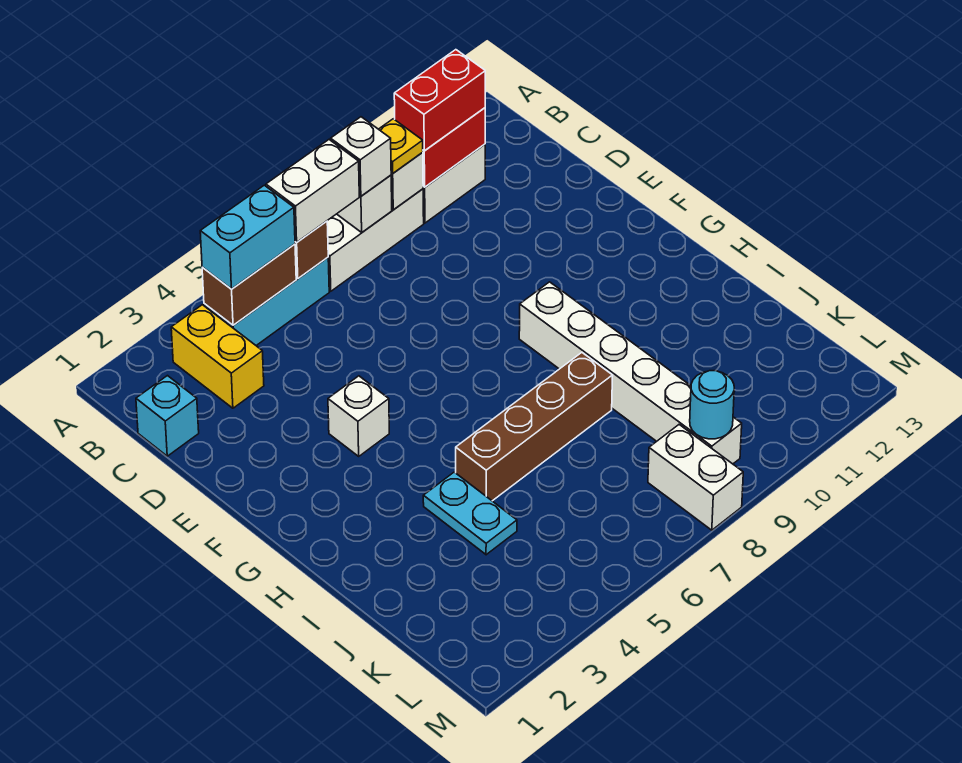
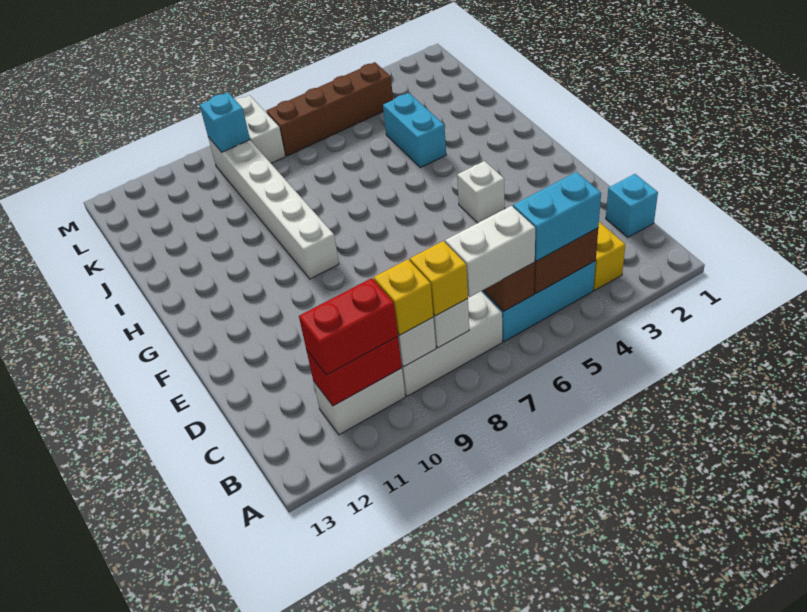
white 1x1 brick [331,117,391,196] -> yellow 1x1 brick [410,241,468,316]
yellow 1x1 plate [379,119,423,173] -> yellow 1x1 brick [374,259,433,335]
cyan 1x2 plate [423,472,517,555] -> cyan 1x2 brick [383,93,446,168]
brown 1x4 brick [456,353,613,501] -> brown 1x4 brick moved to [266,62,393,156]
cyan 1x1 round brick [690,371,734,439] -> cyan 1x1 brick [200,93,250,152]

